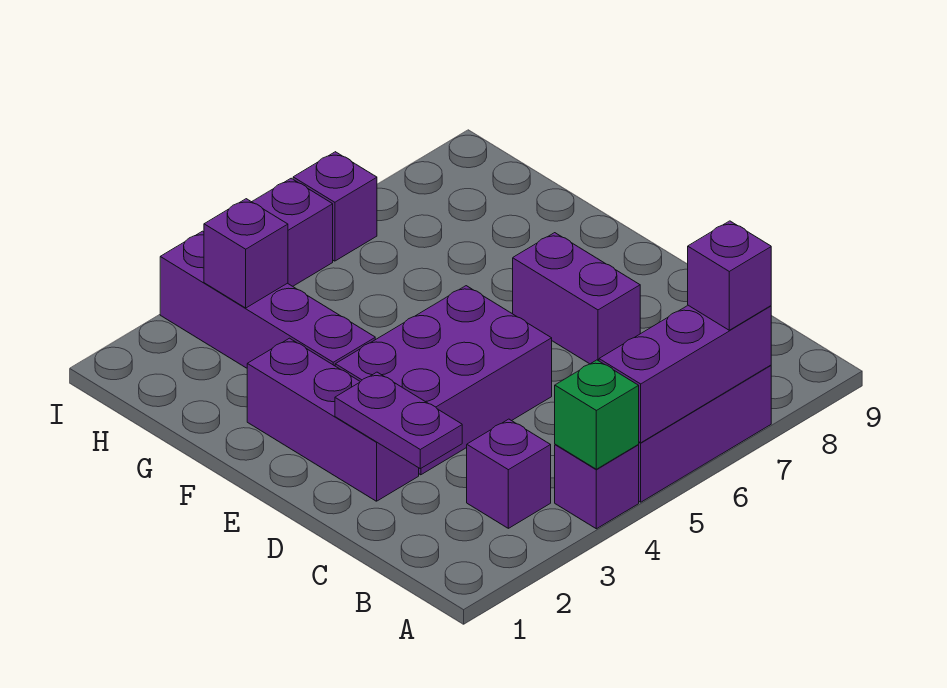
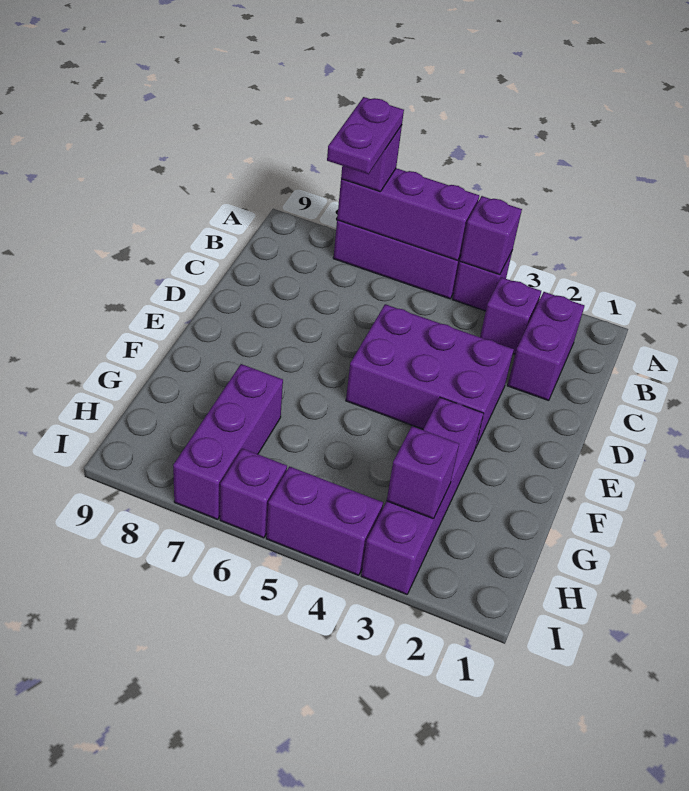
green 1x1 brick [555,360,639,469] -> purple 1x1 brick [460,196,522,275]
purple 1x2 plate [335,372,462,469] -> purple 1x2 plate moved to [327,97,404,174]
purple 1x3 brick [247,338,419,501] -> purple 1x3 brick moved to [173,364,283,519]
purple 1x2 brick [513,233,640,364] -> purple 1x2 brick moved to [507,292,584,401]

